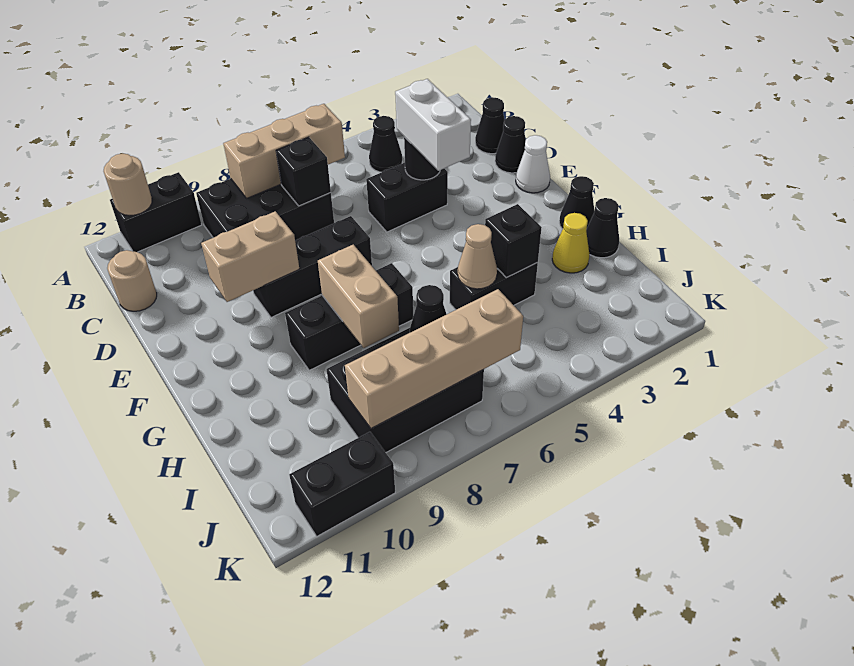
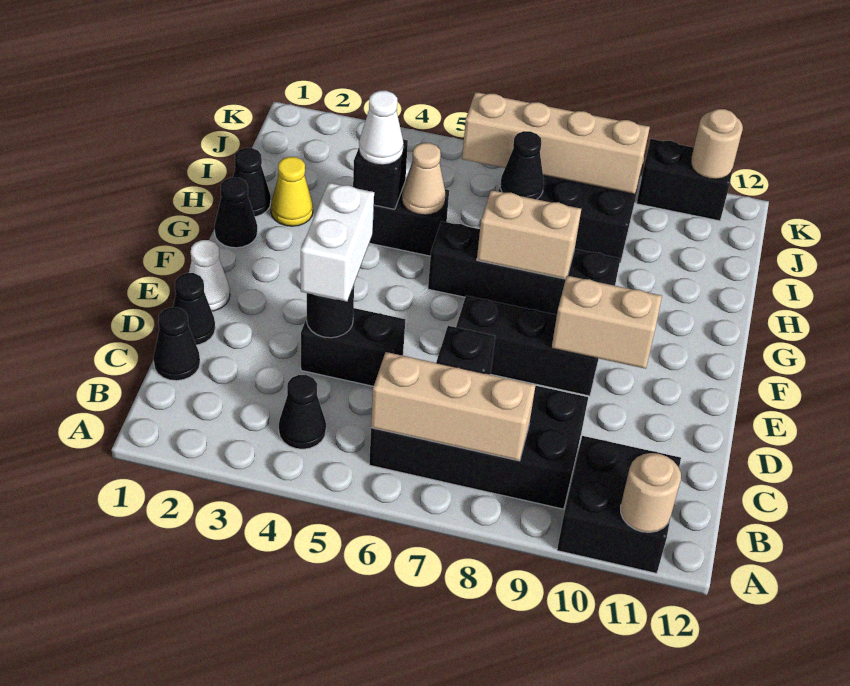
black 1x2 brick [110,172,202,252] -> black 2x2 brick [557,436,681,573]
black 2x3 brick [196,179,334,240] -> black 2x4 brick [369,386,588,509]
tan 1x1 round brick [107,250,157,311] -> tan 1x1 round brick moved to [691,109,743,179]
black 1x3 brick [285,263,413,370] -> black 1x4 brick [428,221,620,315]
tan 1x2 brick [318,245,399,348] -> tan 1x2 brick turned to [477,190,581,279]
none -> white 1x1 cone [359,91,404,165]

